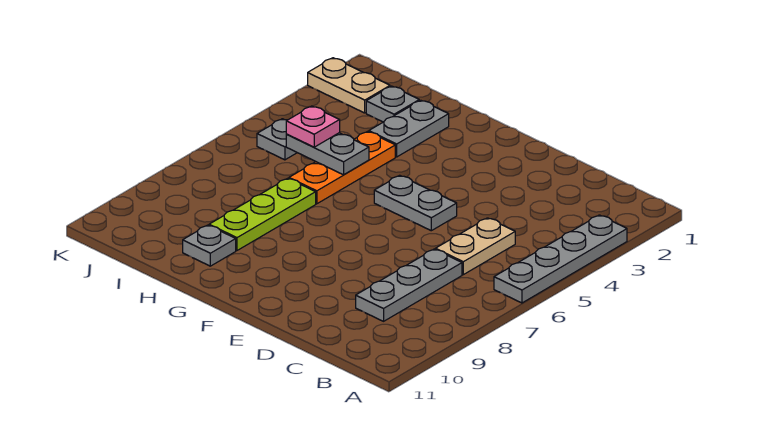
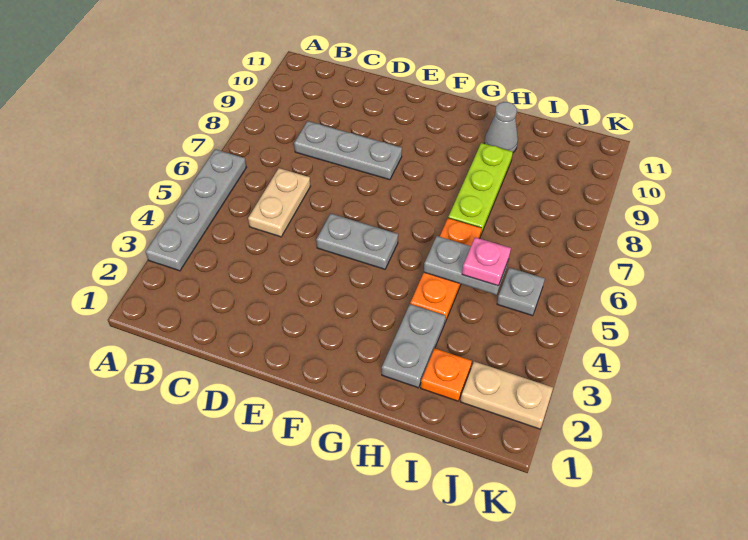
grey 1x3 plate [356,249,462,321] -> grey 1x3 plate turned to [294,121,402,180]
grey 1x1 plate [183,225,236,266] -> grey 1x1 cone [484,102,518,152]
grey 1x1 plate [366,86,419,122] -> orange 1x1 plate [421,349,472,401]

